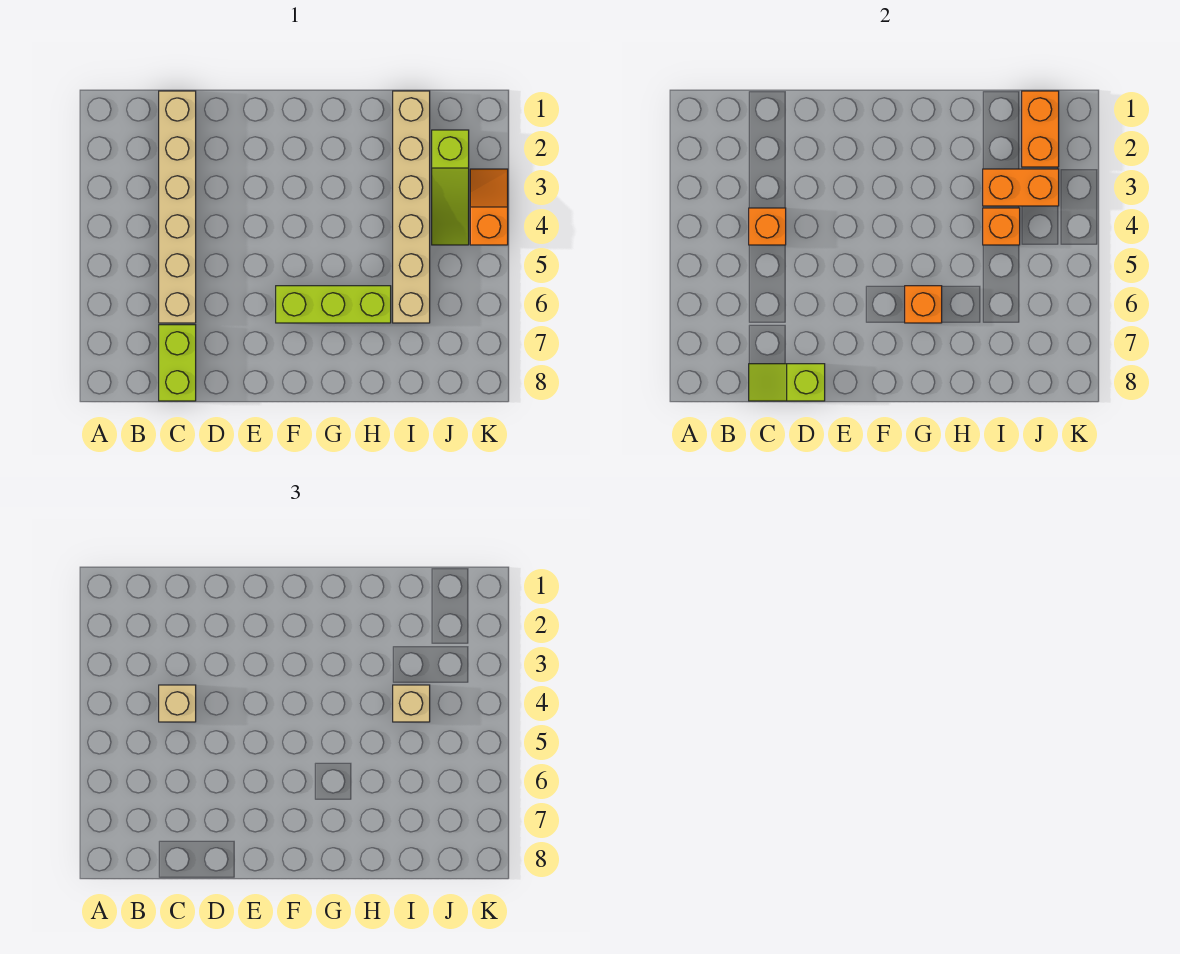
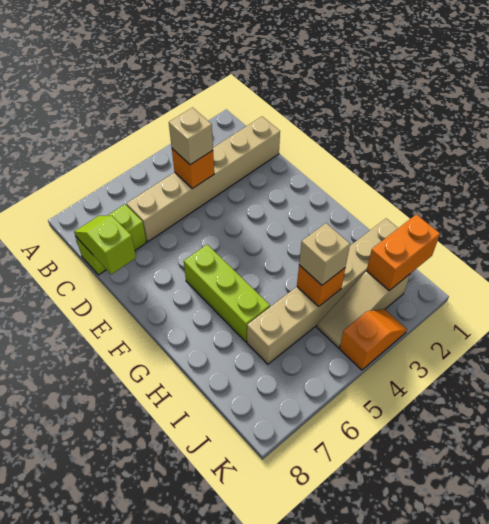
orange 1x1 brick [905,286,942,323] -> none
orange 1x2 brick [983,169,1059,206] -> none
lime 1x3 slope [432,130,469,245] -> tan 1x3 slope [317,271,410,348]

